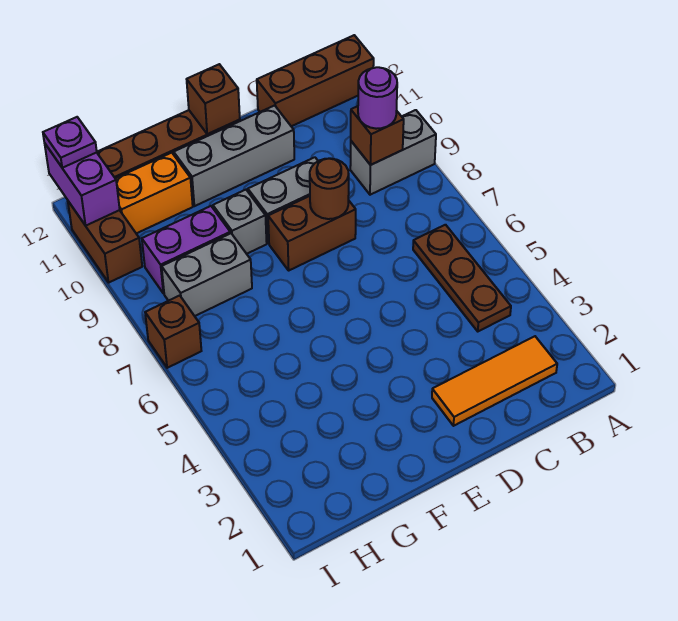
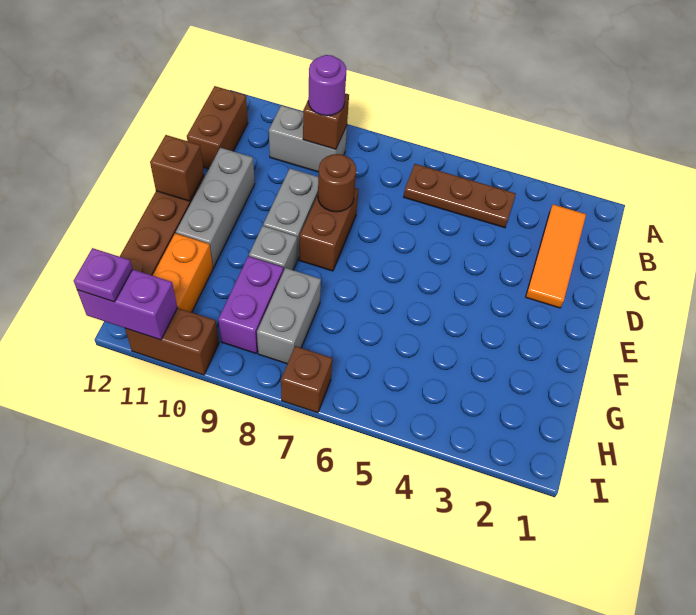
grey 1x2 brick [350,110,436,195] -> grey 1x2 brick turned to [269,105,347,172]
brown 1x3 brick [257,35,374,126] -> brown 1x2 brick [187,86,248,169]

